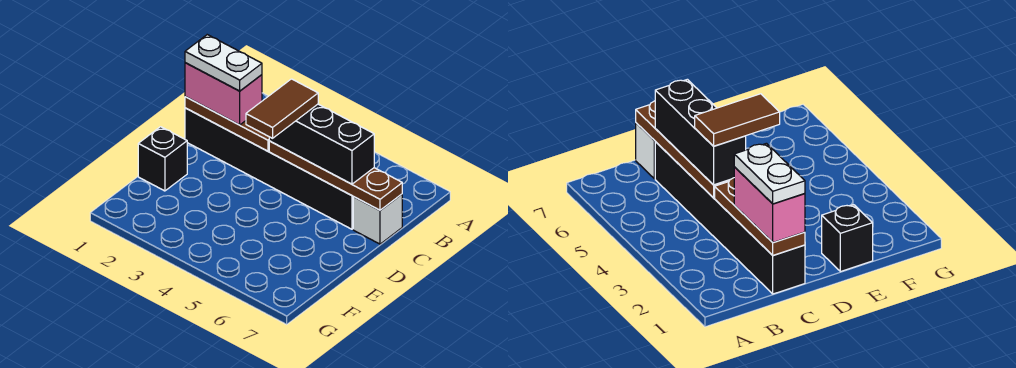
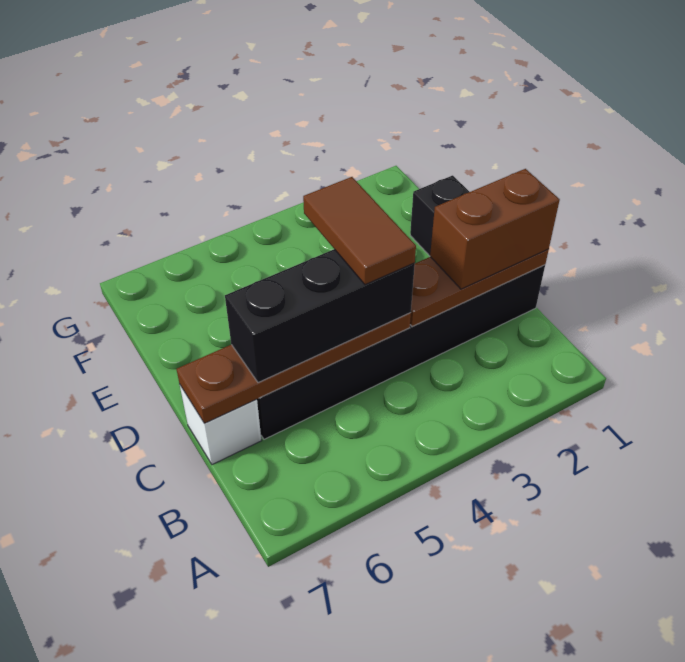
pink 1x2 brick [185,63,262,125] -> brown 1x2 brick [430,169,560,289]
white 1x2 plate [185,35,262,91] -> none

